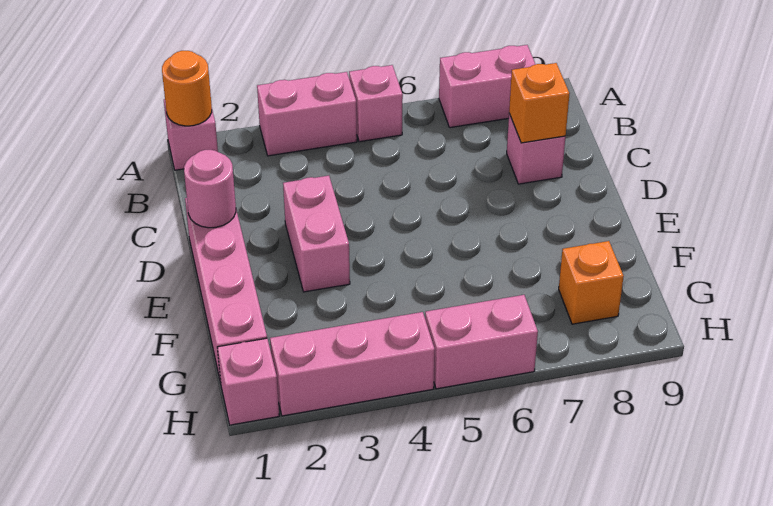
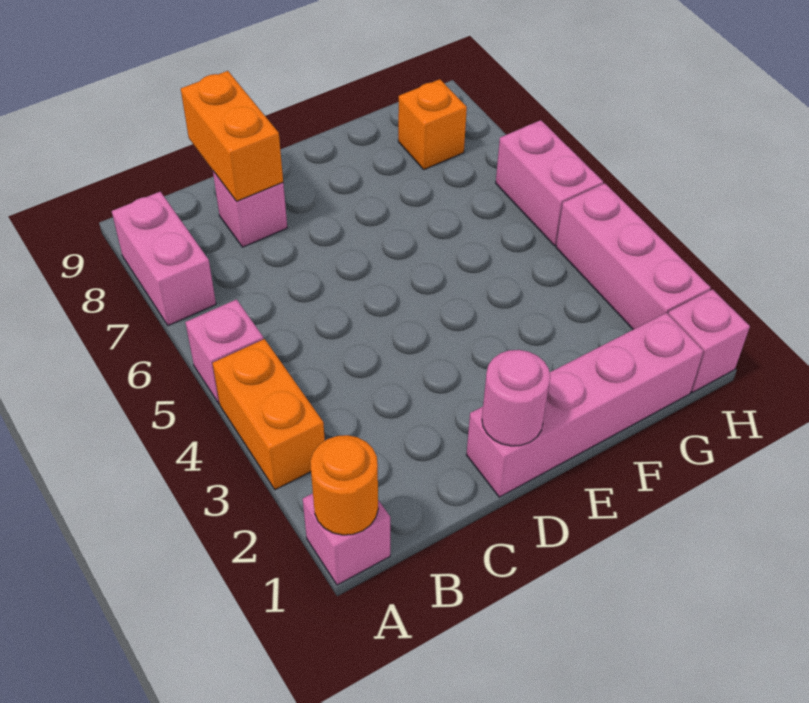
pink 1x2 brick [257,72,357,156] -> orange 1x2 brick [212,339,325,490]
orange 1x1 brick [509,63,570,143] -> orange 1x2 brick [181,71,283,201]
pink 1x2 brick [283,176,350,292] -> none

